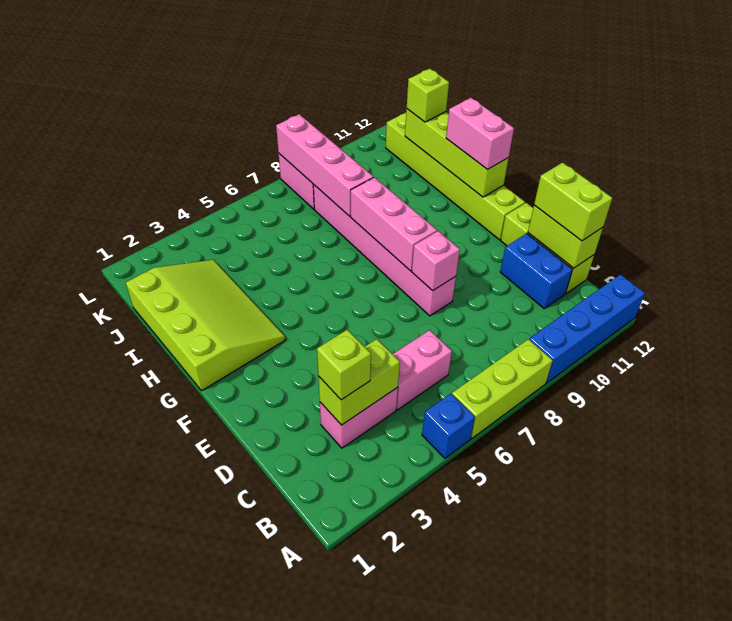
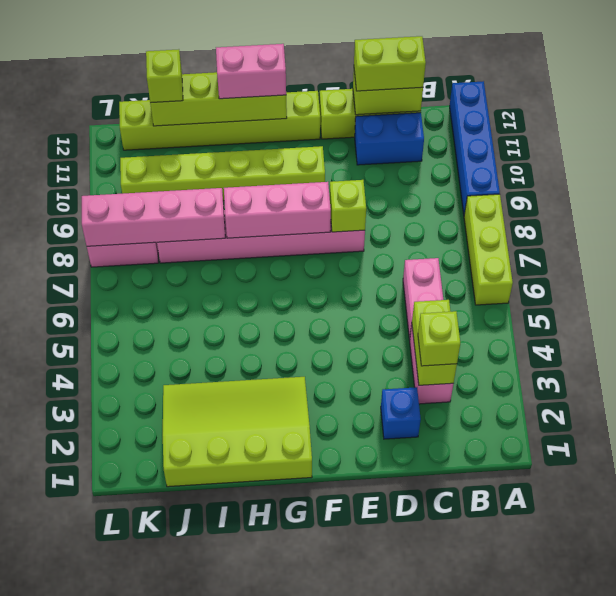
blue 1x1 brick [422,394,475,458] -> blue 1x1 brick moved to [381,387,421,439]
pink 1x1 brick [412,231,460,291] -> lime 1x1 brick [330,180,366,232]
none -> lime 1x6 brick [120,146,325,201]

